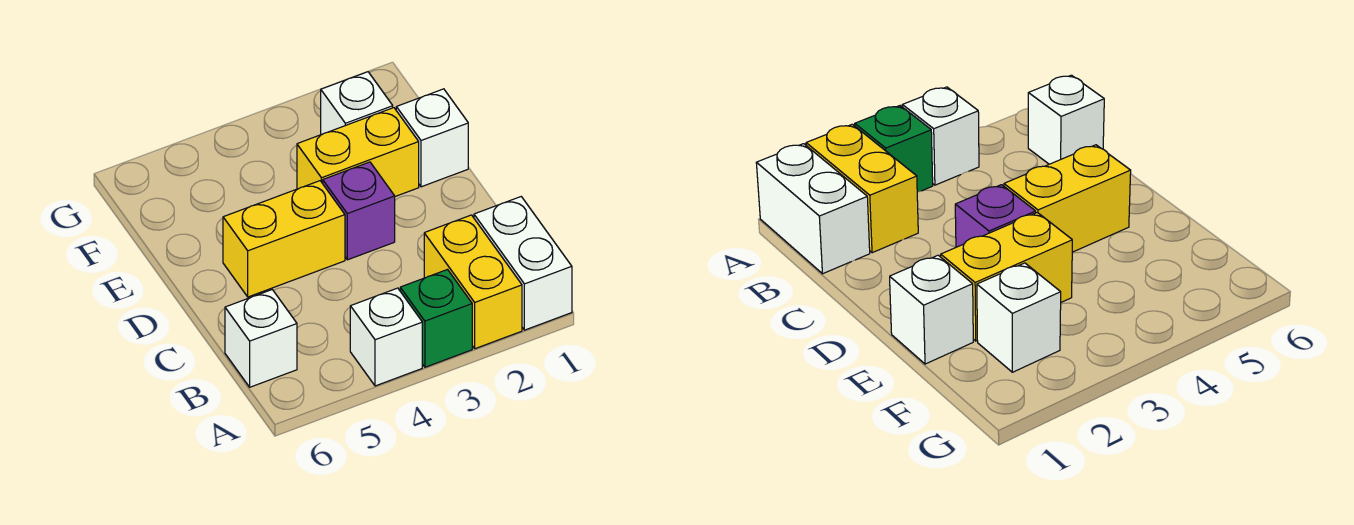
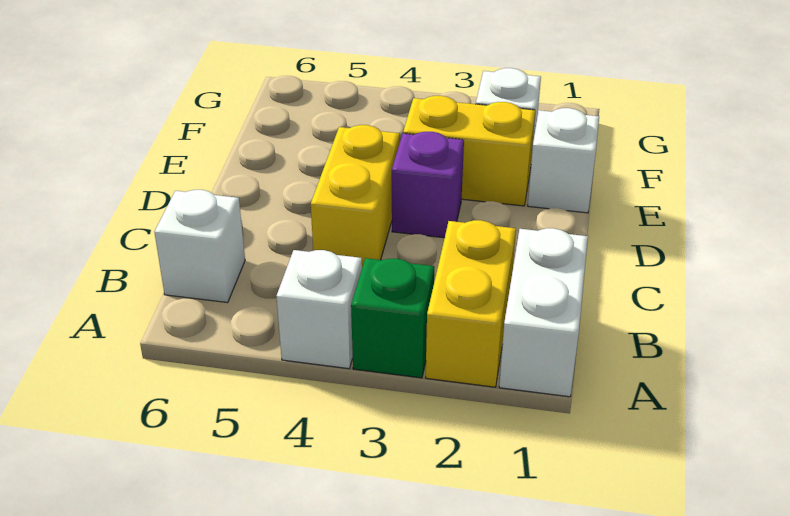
yellow 1x2 brick [223,181,345,297] -> yellow 1x2 brick turned to [311,125,400,267]

